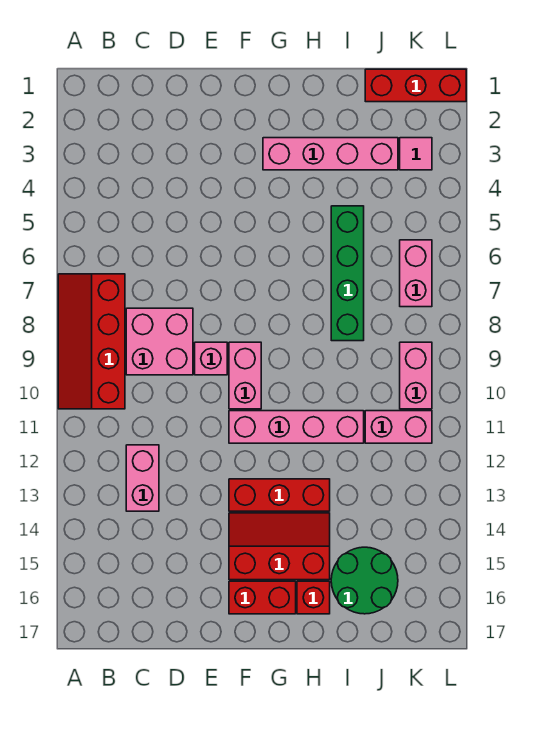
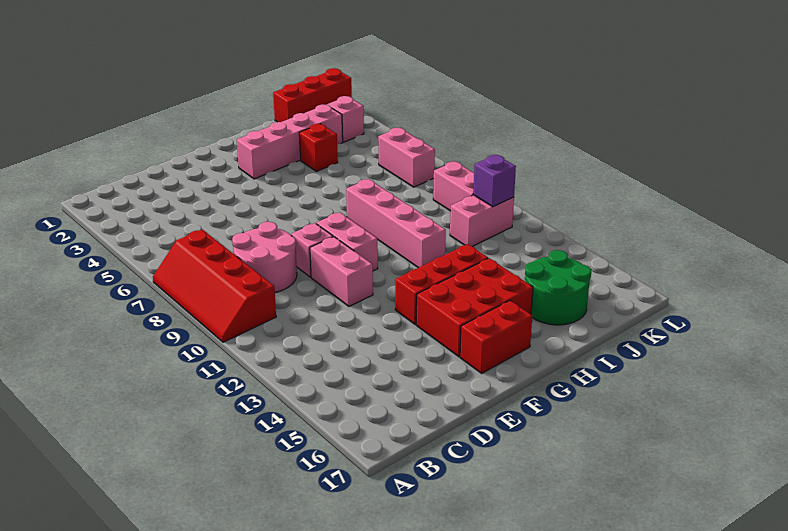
pink 2x2 brick [126,308,193,375] -> pink 2x2 round brick [232,222,297,293]
pink 1x2 brick [126,445,159,511] -> pink 1x2 brick moved to [310,237,373,306]
pink 1x4 brick [229,411,364,443] -> pink 1x4 brick turned to [346,179,446,268]
red 2x3 slope [229,513,330,580] -> red 2x3 brick [416,258,533,357]
red 1x1 brick [297,581,330,614] -> red 1x1 brick moved to [299,124,338,171]
green 1x4 brick [331,206,364,341] -> none
pink 1x1 tile [400,138,432,170] -> pink 1x1 brick [327,96,364,142]
none -> purple 1x1 brick [473,155,516,207]

